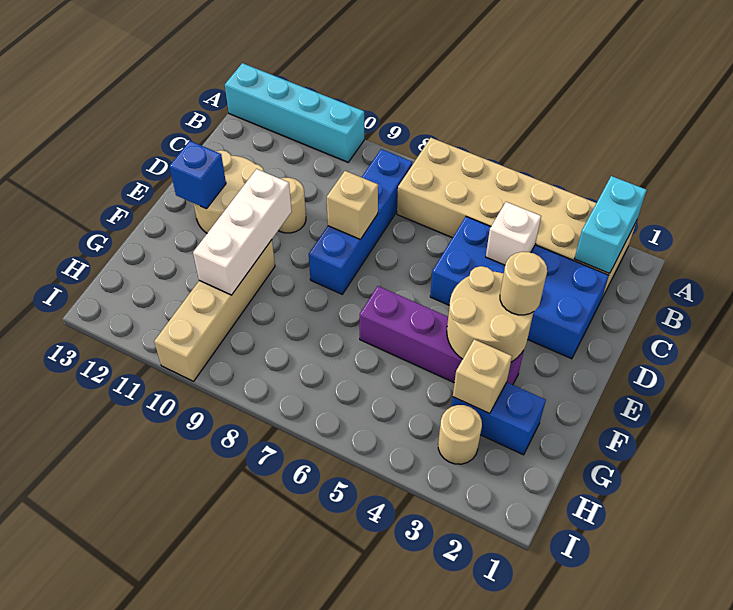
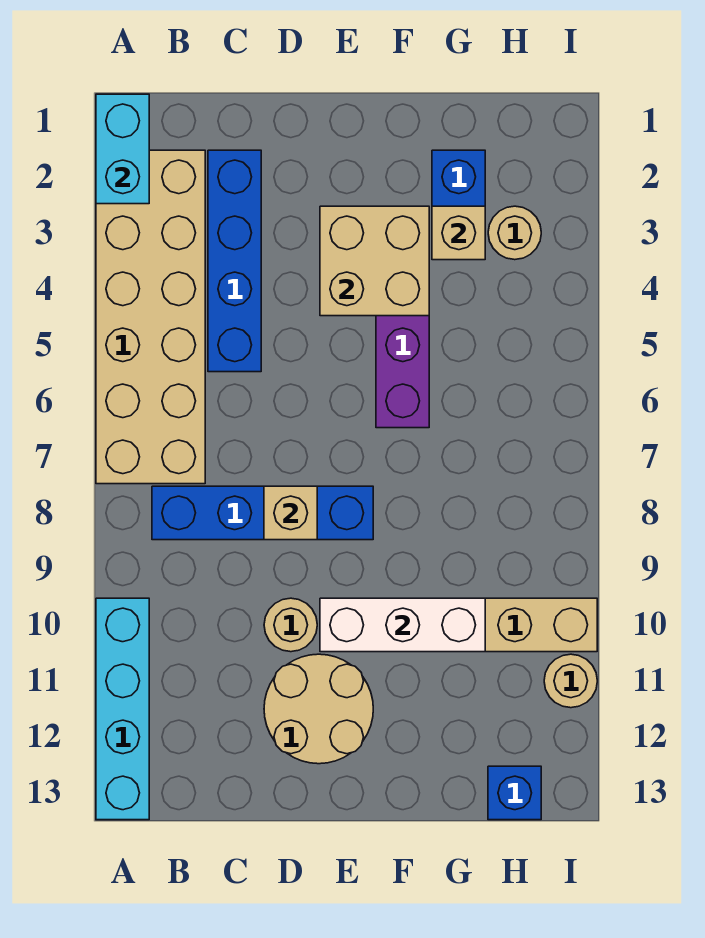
cyan 1x2 brick [574,176,647,273] -> cyan 1x2 brick turned to [96,94,149,204]
blue 2x4 brick [430,217,609,359] -> blue 1x4 brick [208,150,261,372]
white 1x1 brick [486,202,541,265] -> none
tan 2x2 round brick [447,266,533,362] -> tan 2x2 brick [320,206,429,316]
tan 1x1 round brick [500,252,547,315] -> tan 1x1 round brick moved to [544,654,597,708]
blue 1x1 brick [169,141,226,209] -> blue 1x1 brick moved to [488,766,541,820]

